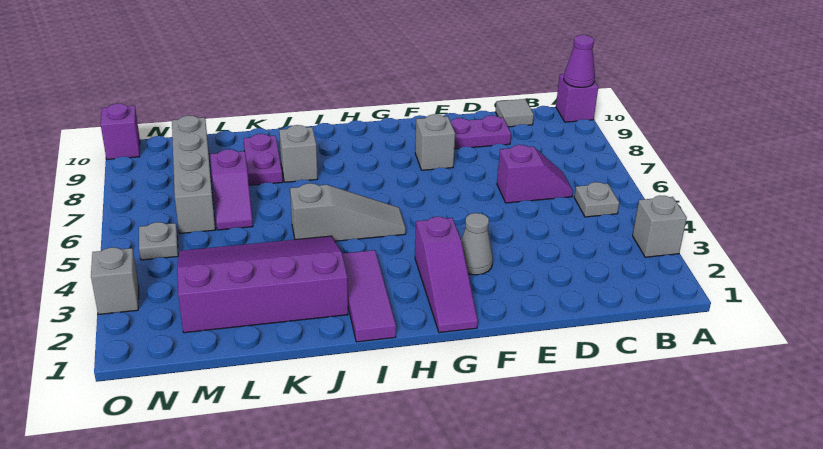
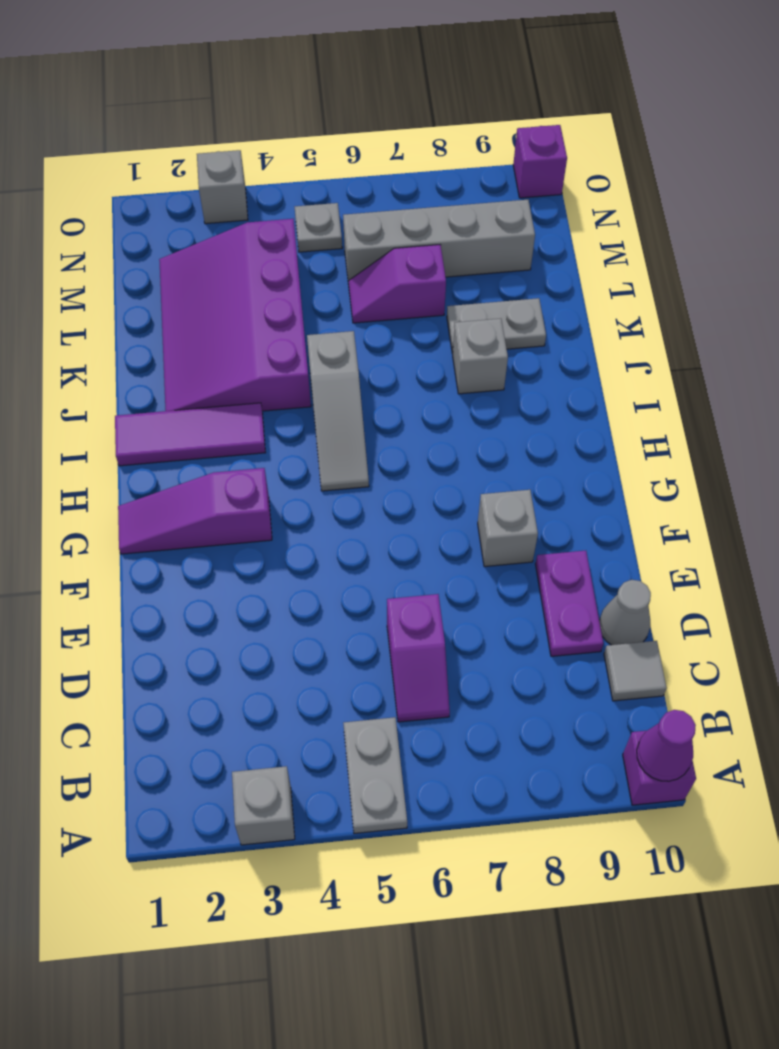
grey 1x1 plate [574,182,619,217] -> grey 1x2 plate [343,717,407,834]
grey 1x1 cone [461,213,493,275] -> grey 1x1 cone moved to [599,580,651,645]
purple 3x4 slope [177,236,348,333] -> purple 3x4 slope turned to [159,219,311,411]
purple 1x2 plate [243,134,283,185] -> grey 1x2 plate [447,298,546,354]

